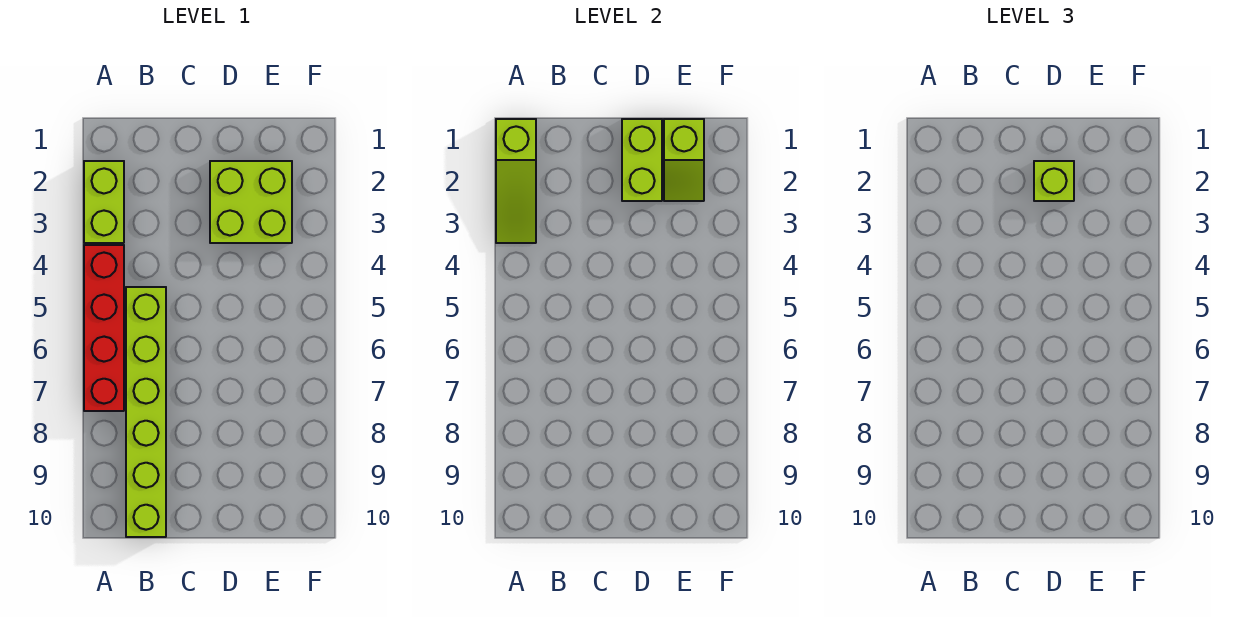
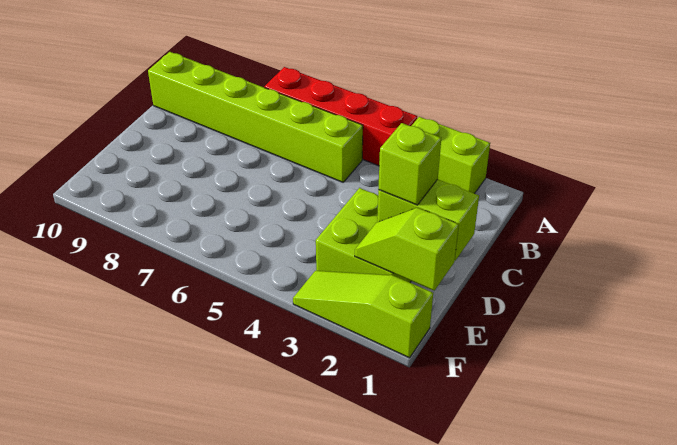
lime 1x3 slope [496,119,536,243] -> lime 1x3 slope moved to [293,271,433,358]

